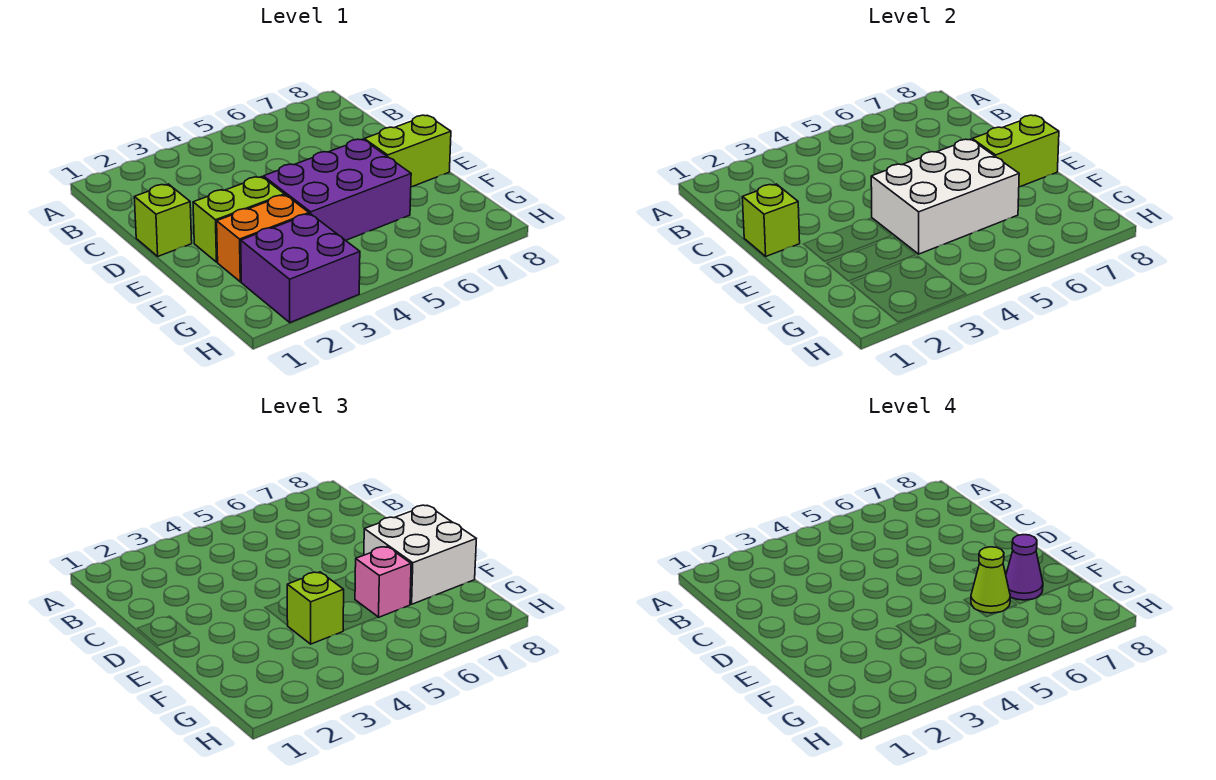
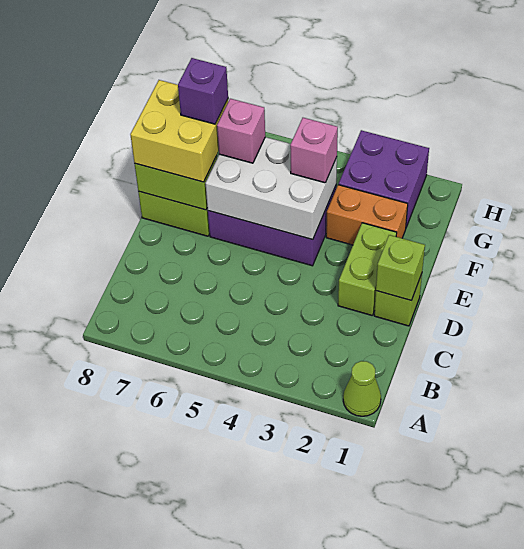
lime 1x2 brick [193,177,285,262] -> lime 1x2 brick turned to [338,223,397,315]
white 2x2 brick [364,505,476,604] -> yellow 2x2 brick [130,80,228,182]
lime 1x1 brick [287,572,344,644] -> pink 1x1 brick [290,118,338,183]
lime 1x1 cone [971,547,1010,613] -> lime 1x1 cone moved to [343,361,381,416]
purple 1x1 cone [1006,535,1043,600] -> purple 1x1 brick [178,58,228,124]

